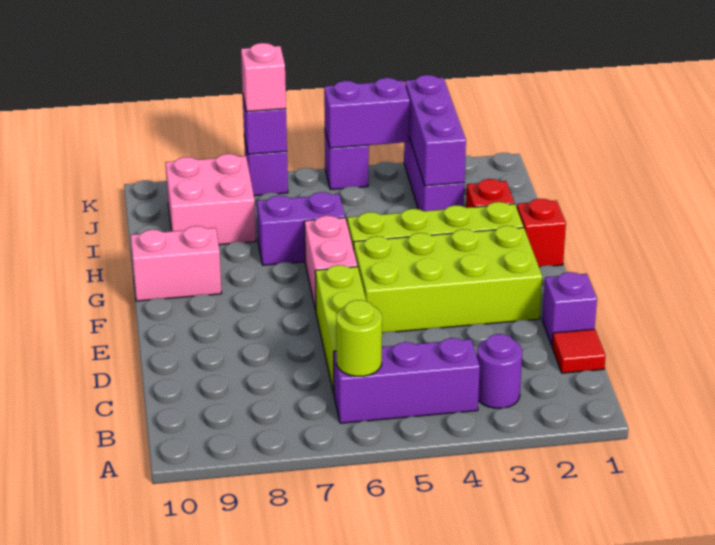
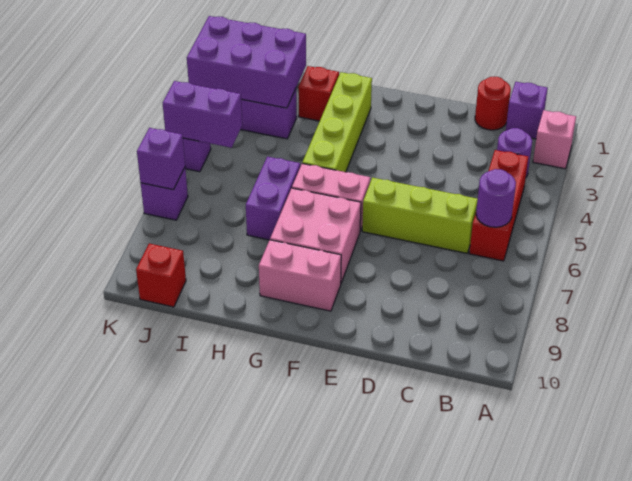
purple 1x3 brick [334,338,480,423] -> red 1x3 brick [469,150,528,261]
lime 1x1 round brick [336,300,382,376] -> purple 1x1 round brick [476,169,516,227]
red 1x1 tile [552,329,606,373] -> red 1x1 round brick [475,77,511,130]
purple 1x1 brick [542,272,597,345] -> purple 1x1 brick moved to [506,82,548,139]
lime 2x4 brick [354,226,542,333] -> none
red 1x1 brick [517,199,566,267] -> red 1x1 brick moved to [136,244,186,307]
pink 1x2 brick [131,226,222,301] -> pink 1x2 brick turned to [259,240,341,311]
purple 1x3 brick [405,75,466,186] -> purple 2x3 brick [187,16,306,108]
pink 2x2 brick [166,154,256,245] -> pink 2x2 brick moved to [270,188,361,283]
purple 1x2 brick [324,78,410,148] -> purple 1x2 brick turned to [163,81,242,148]
pink 1x1 brick [241,43,286,112] -> pink 1x1 brick moved to [533,110,576,169]

